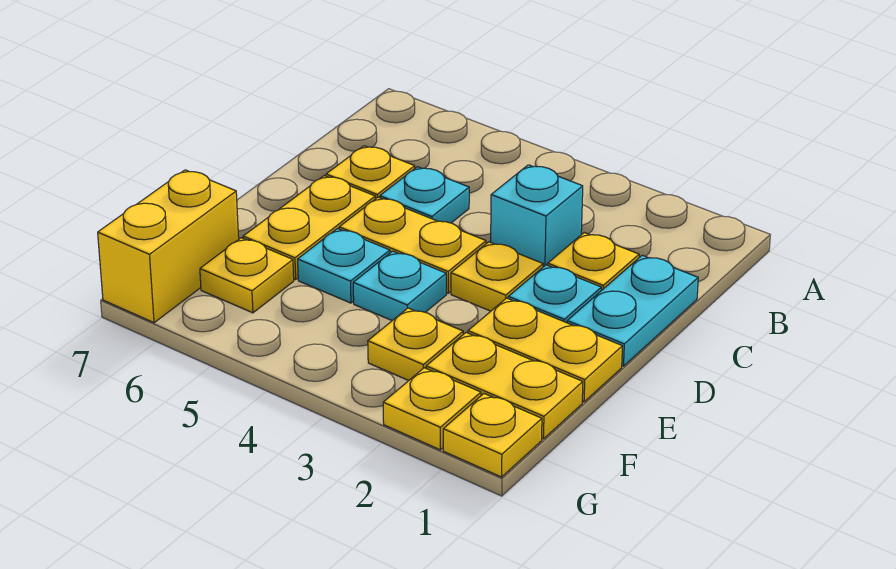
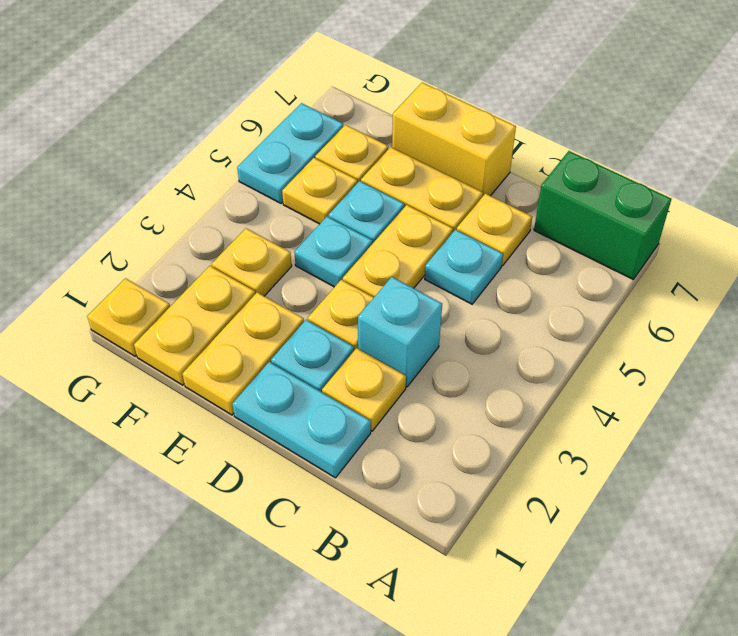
none -> green 1x2 brick [534,151,671,279]
yellow 1x2 brick [98,170,239,323] -> yellow 1x2 brick moved to [392,83,516,196]
yellow 1x1 plate [383,368,481,450] -> yellow 1x1 plate moved to [282,158,357,224]
none -> cyan 1x2 plate [237,103,343,203]

